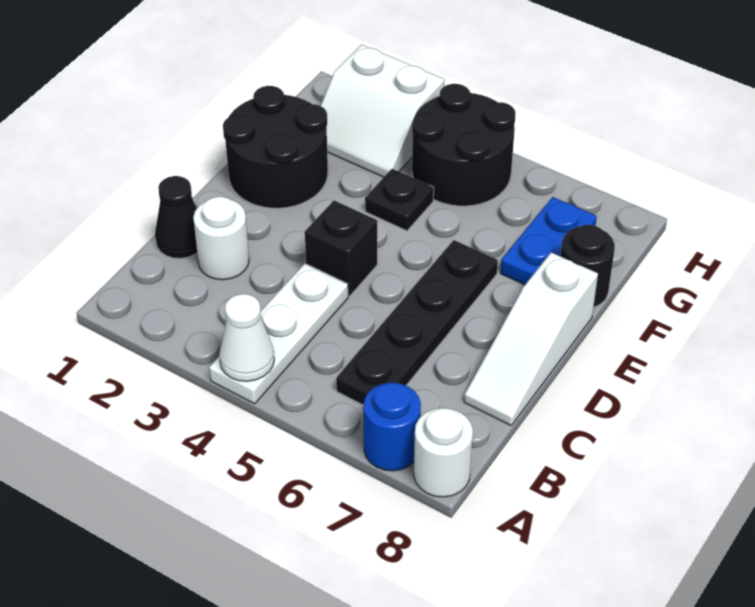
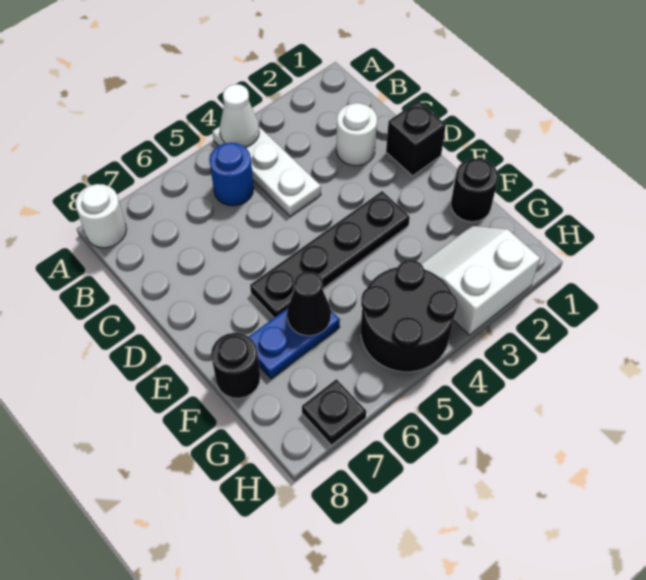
blue 1x1 round brick [363,383,421,471] -> blue 1x1 round brick moved to [209,143,254,206]
black 1x4 plate [336,240,498,405] -> black 1x4 plate turned to [250,191,410,318]
black 1x1 cone [155,176,197,258] -> black 1x1 cone moved to [287,271,331,336]
white 1x3 slope [464,252,598,425] -> none
black 1x1 brick [305,200,377,296] -> black 1x1 brick moved to [386,101,446,176]
black 2x2 round brick [223,86,328,208] -> black 1x1 round brick [451,158,498,222]
black 1x1 plate [365,169,434,231] -> black 1x1 plate moved to [302,379,366,445]
blue 1x2 plate [500,197,597,285] -> blue 1x2 plate turned to [249,308,340,379]

